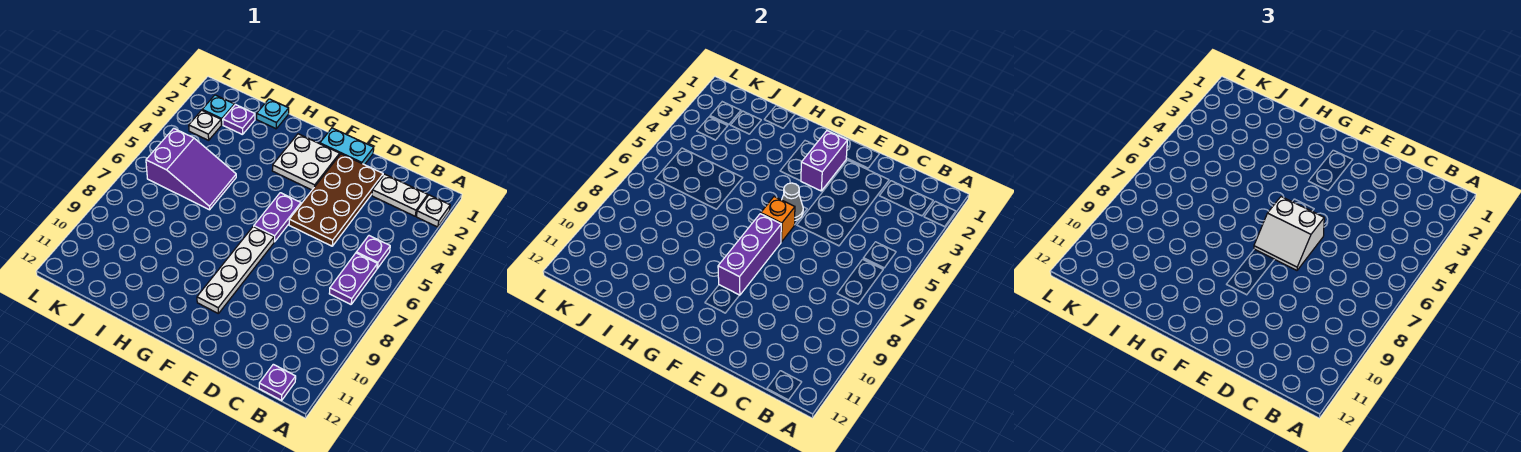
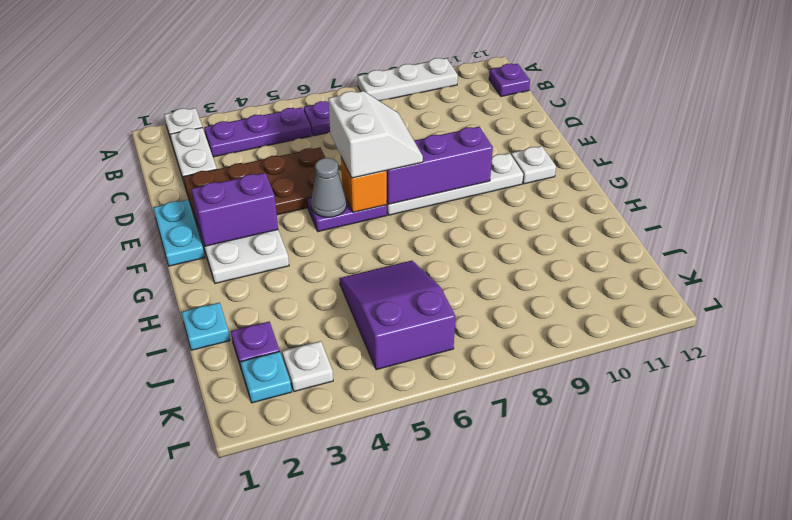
none -> white 1x3 plate [357,58,458,101]
purple 1x1 plate [356,236,390,268] -> purple 1x3 plate [204,107,311,157]
none -> white 1x1 plate [511,146,556,184]

